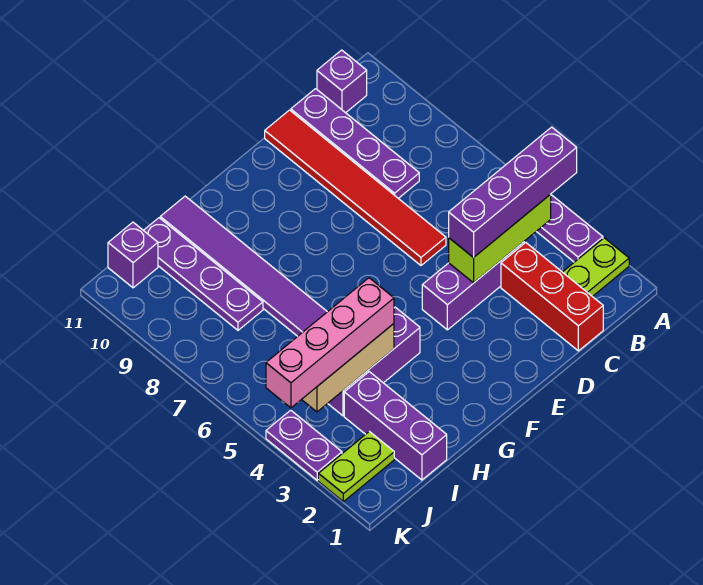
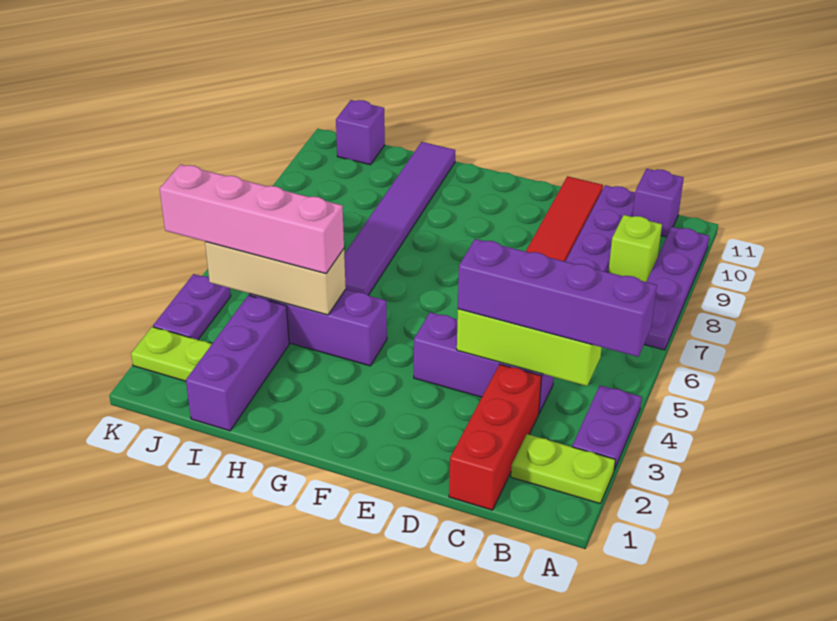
none -> lime 1x1 brick [608,215,662,282]
purple 1x4 plate [143,218,263,330] -> purple 1x4 plate moved to [644,227,709,350]

